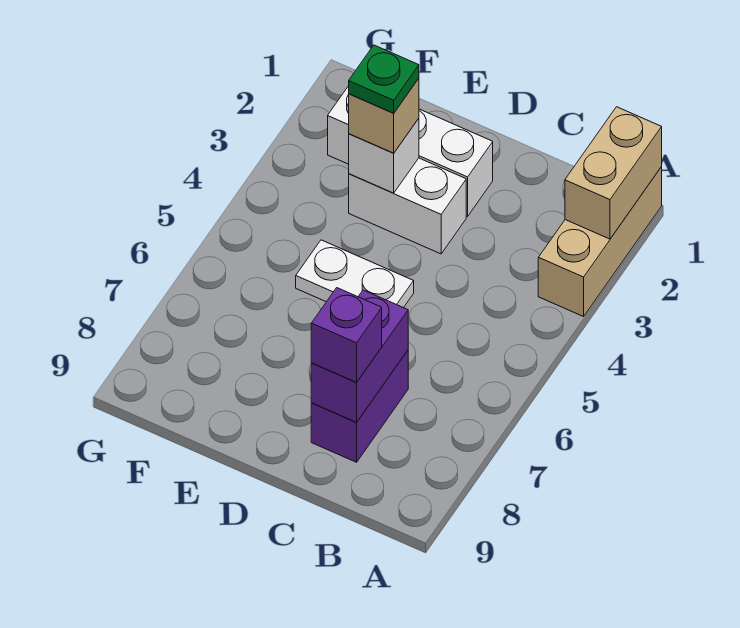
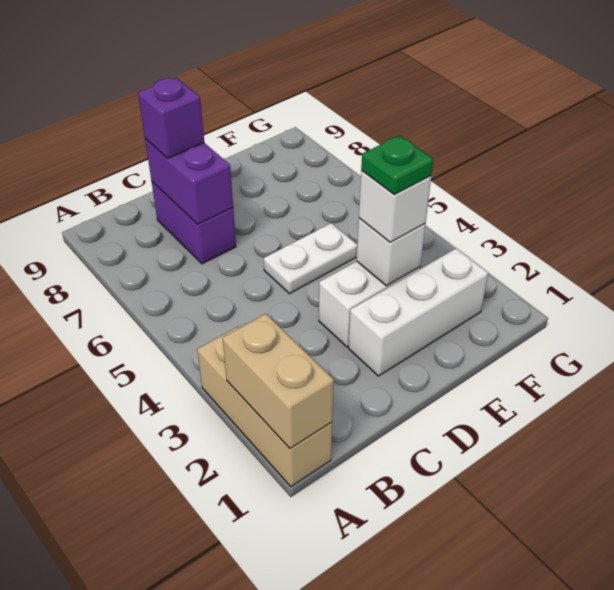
tan 1x1 brick [349,78,419,153] -> white 1x1 brick [359,170,431,242]

